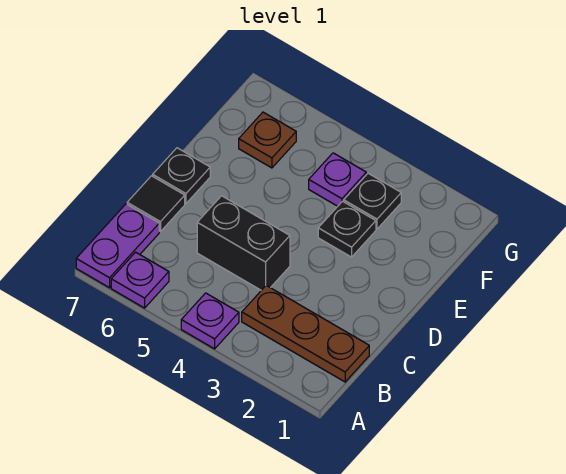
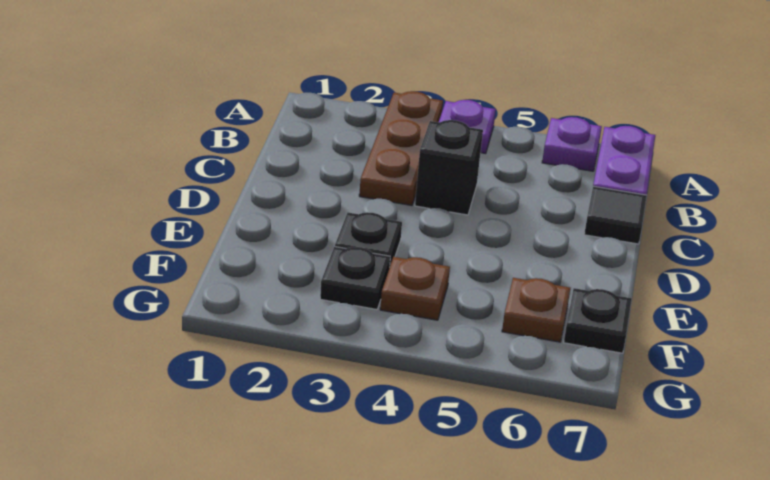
brown 1x3 plate [242,286,369,382] -> brown 1x3 plate turned to [359,91,443,205]
black 1x2 brick [197,196,290,290] -> black 1x1 brick [415,120,483,215]
black 1x1 plate [153,148,210,204] -> black 1x1 plate moved to [564,288,632,353]
purple 1x1 plate [309,153,366,206] -> brown 1x1 plate [380,257,450,320]

